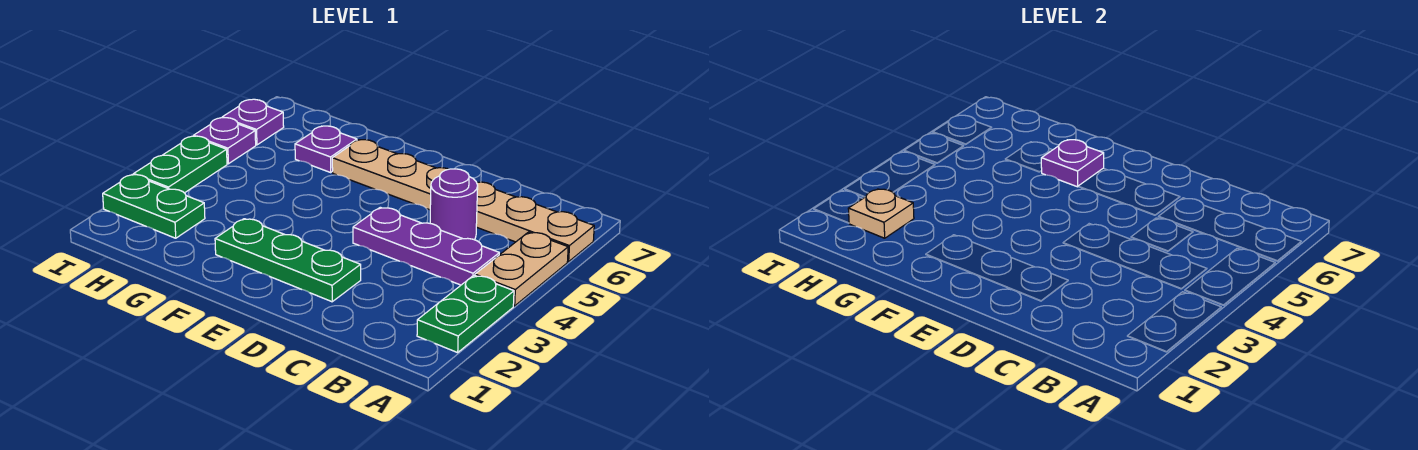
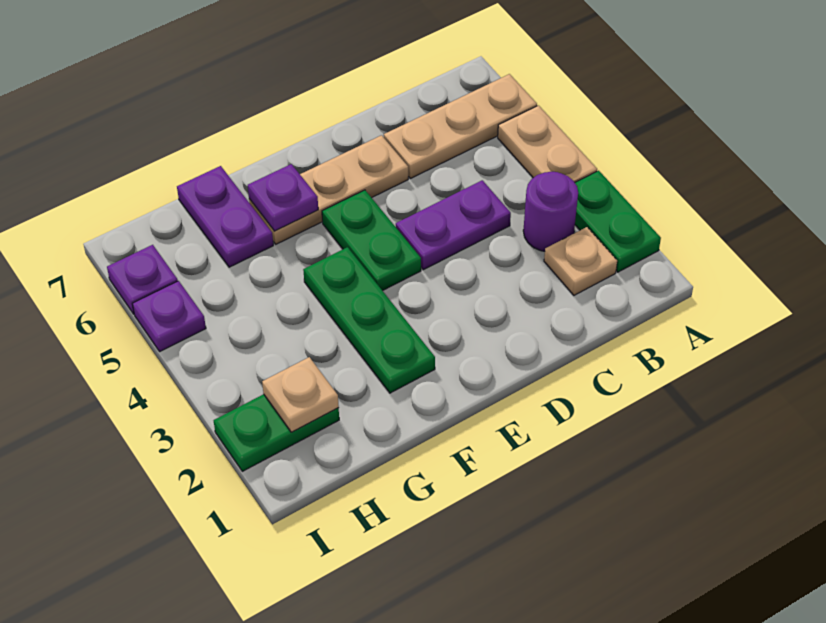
none -> tan 1x1 plate [544,227,617,295]
purple 1x3 plate [353,207,499,285] -> purple 1x2 plate [396,180,511,270]
purple 1x1 round brick [430,169,478,239] -> purple 1x1 round brick moved to [523,172,578,251]
green 1x3 plate [215,219,361,302] -> green 1x3 plate turned to [303,247,435,393]
purple 1x1 plate [295,126,357,172] -> purple 1x2 plate [177,166,273,267]
green 1x2 plate [134,136,227,193] -> green 1x2 plate moved to [322,190,421,291]

